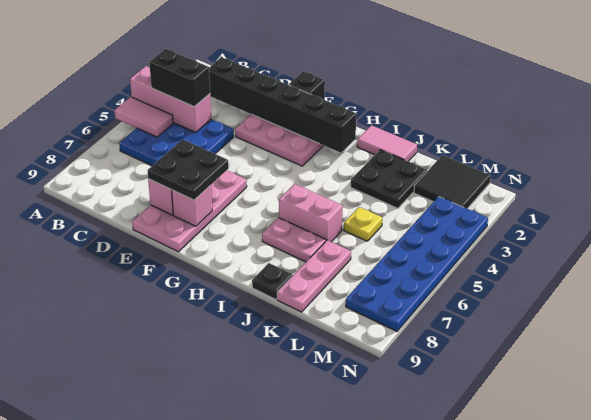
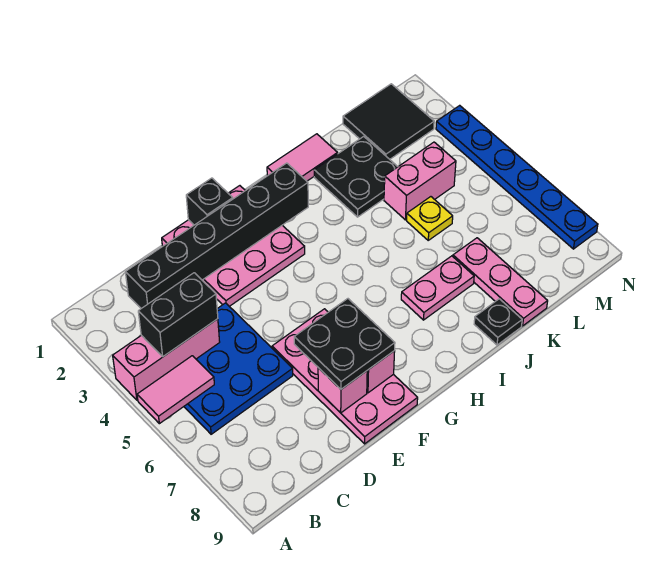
pink 1x2 brick [279,184,343,242] -> pink 1x2 brick moved to [384,142,456,220]
blue 2x6 plate [346,197,488,331] -> blue 1x6 plate [436,105,598,249]

